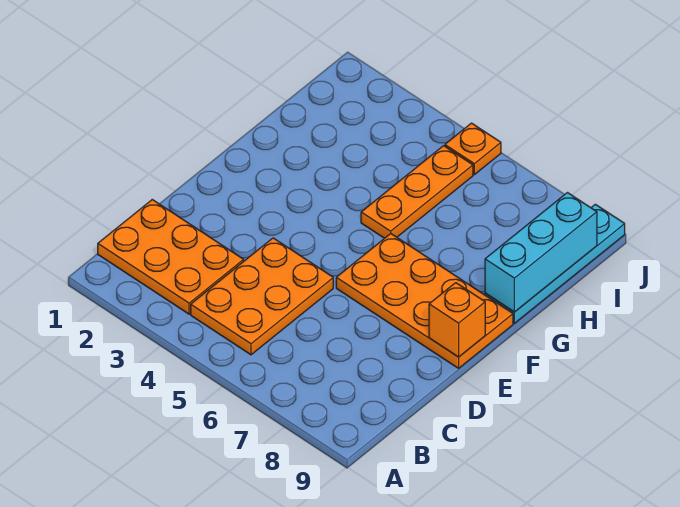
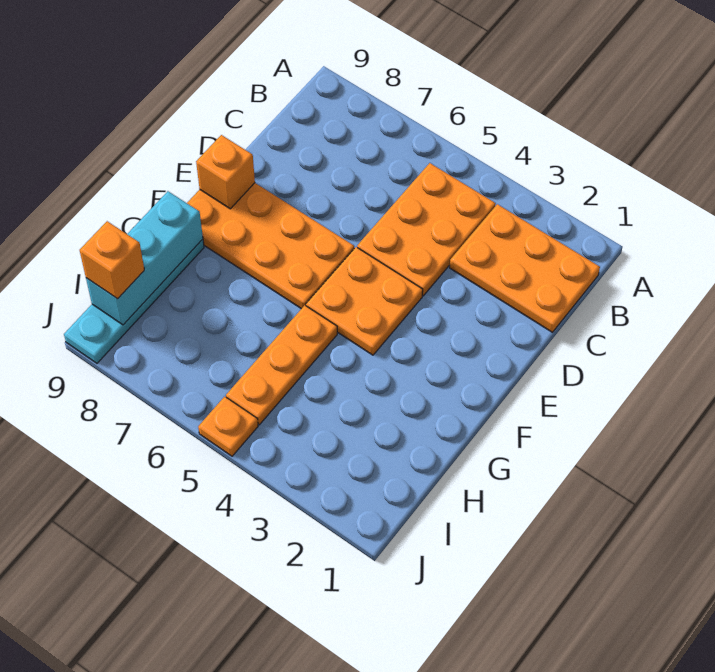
none -> orange 2x2 plate [306,247,423,355]
none -> orange 1x1 brick [80,221,144,299]

